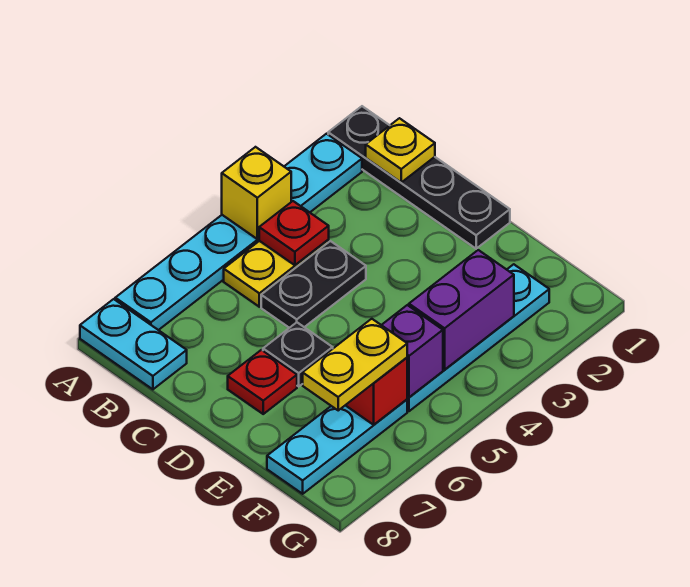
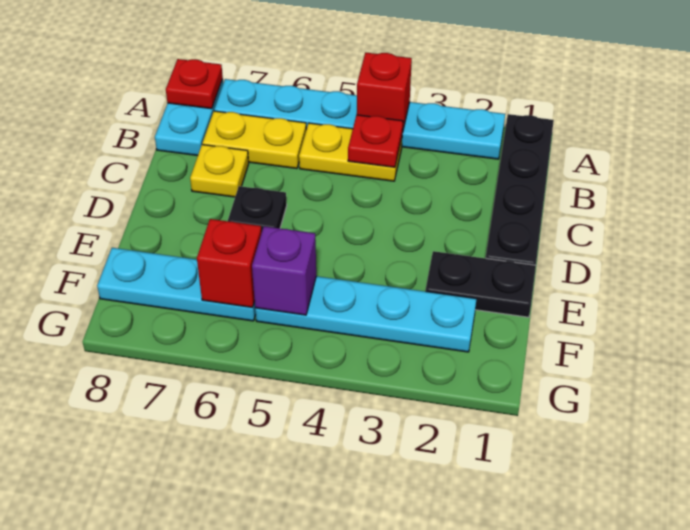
yellow 1x1 brick [222,147,291,239] -> red 1x1 brick [357,53,412,133]
yellow 1x1 plate [366,118,435,182] -> yellow 1x1 plate moved to [190,145,249,197]
black 1x2 plate [261,241,366,328] -> black 1x2 plate moved to [426,251,536,317]
red 1x1 plate [228,350,297,414] -> red 1x1 plate moved to [166,59,223,109]
purple 1x2 brick [409,250,514,370] -> none
yellow 1x2 plate [303,319,407,410] -> yellow 1x2 plate moved to [202,111,306,169]

